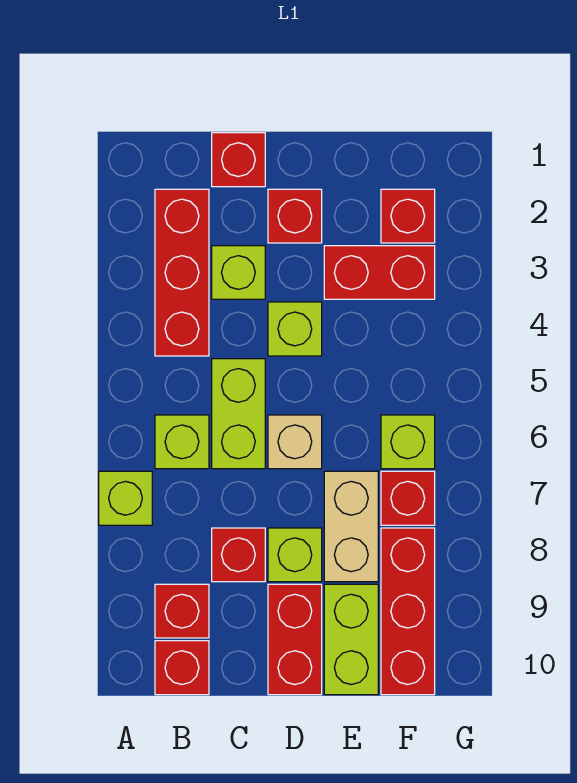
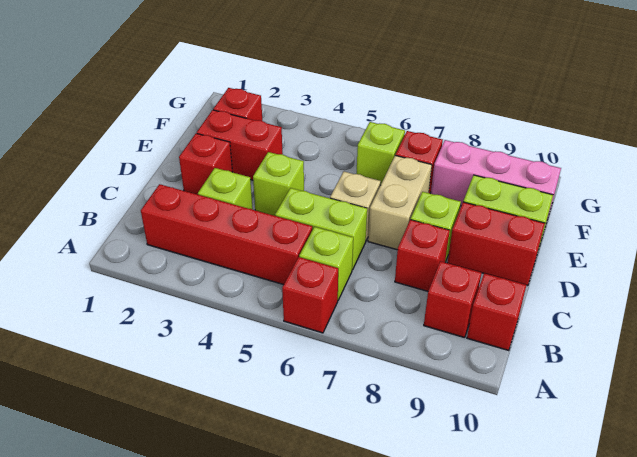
lime 1x1 brick [99,471,152,525] -> none
red 1x3 brick [155,189,209,356] -> red 1x4 brick [141,184,312,285]
red 1x1 brick [212,133,265,187] -> red 1x1 brick moved to [282,257,338,333]
red 1x2 brick [324,246,435,299] -> red 1x2 brick turned to [197,110,283,180]
tan 1x2 brick [324,471,378,582] -> tan 1x2 brick turned to [368,155,432,250]
red 1x3 brick [381,528,435,695] -> pink 1x3 brick [431,140,561,223]

